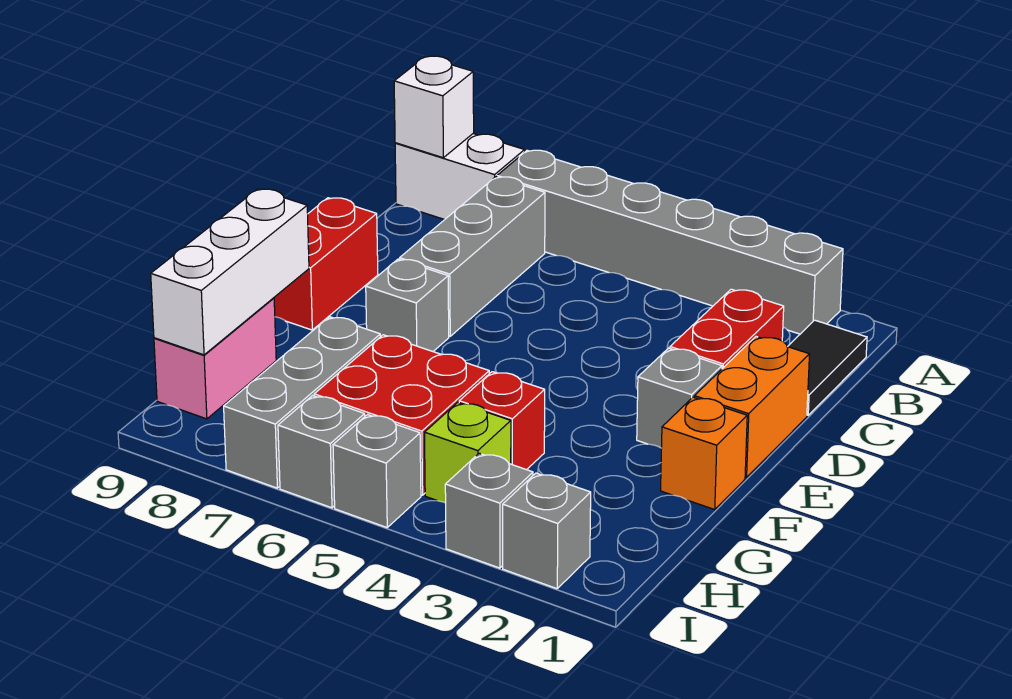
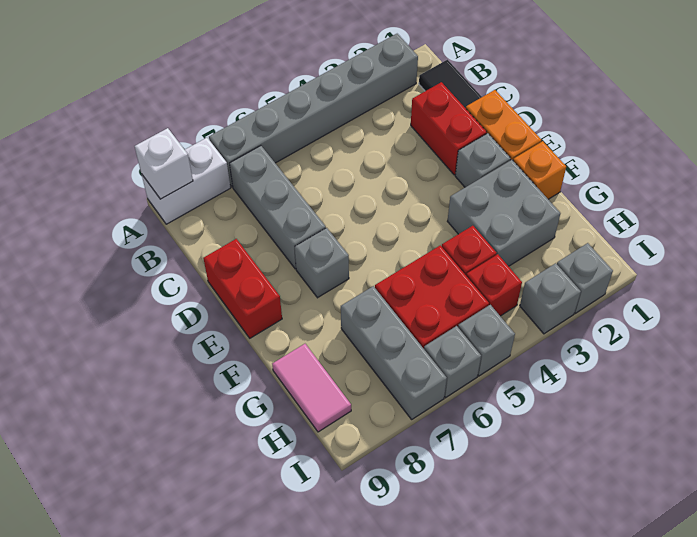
none -> grey 2x2 brick [447,160,560,266]
white 1x3 brick [151,189,309,355] -> none
pink 1x2 brick [154,298,276,419] -> pink 1x2 tile [272,344,351,432]
lime 1x1 brick [425,402,511,503] -> red 1x1 brick [466,254,522,316]

